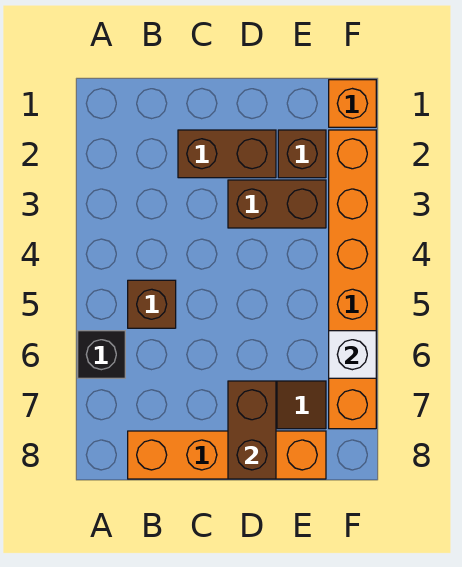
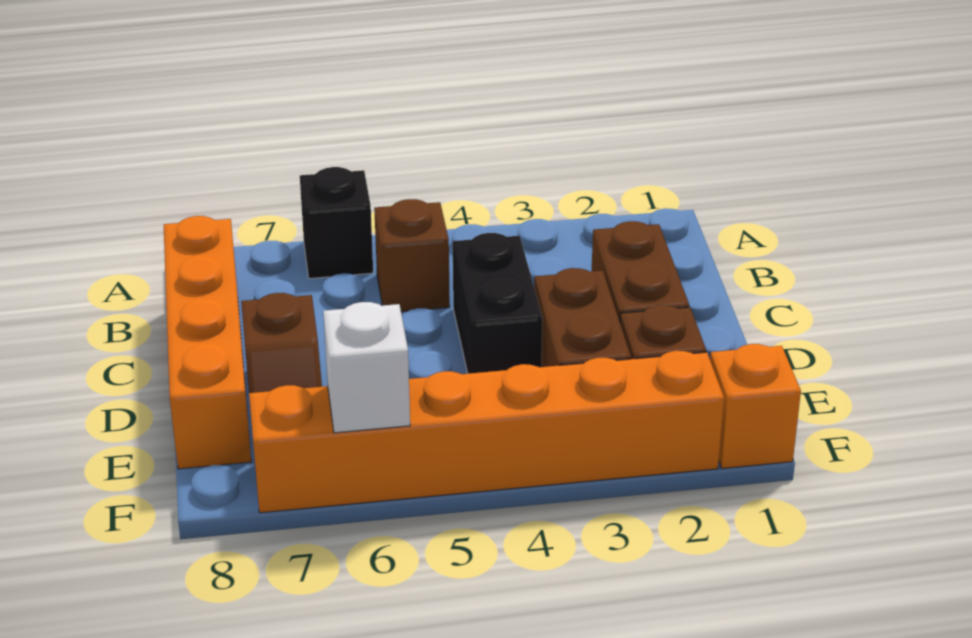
none -> black 1x2 brick [453,233,542,374]
brown 1x2 brick [228,381,276,479] -> none

